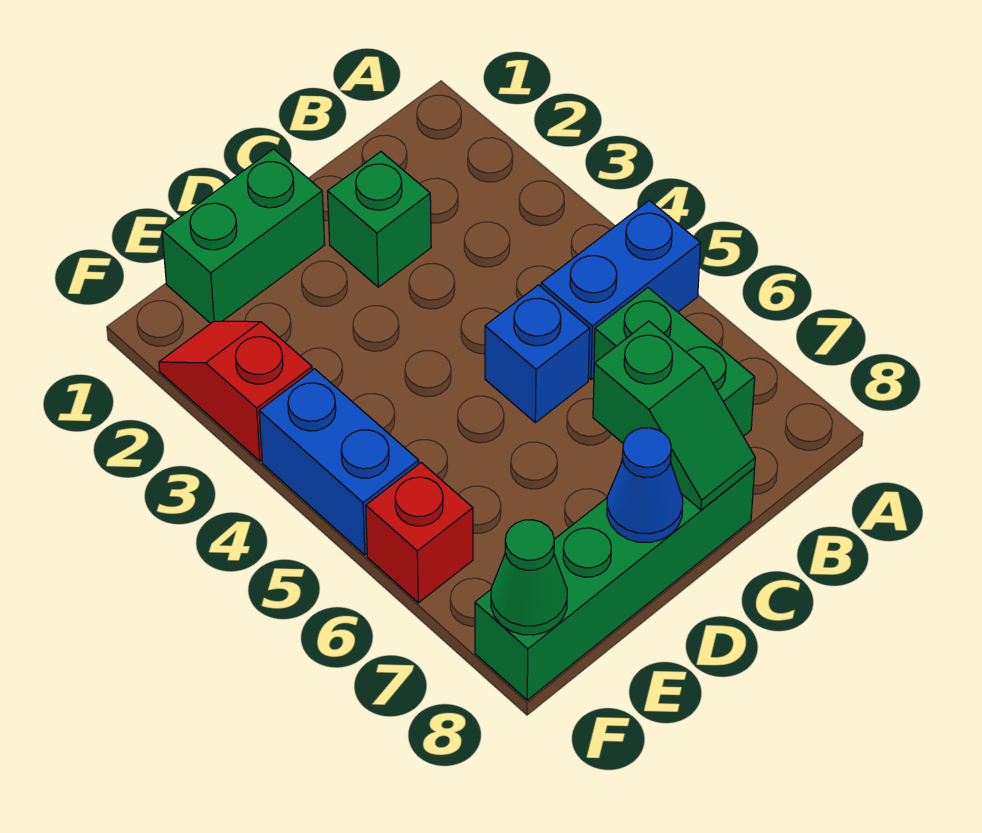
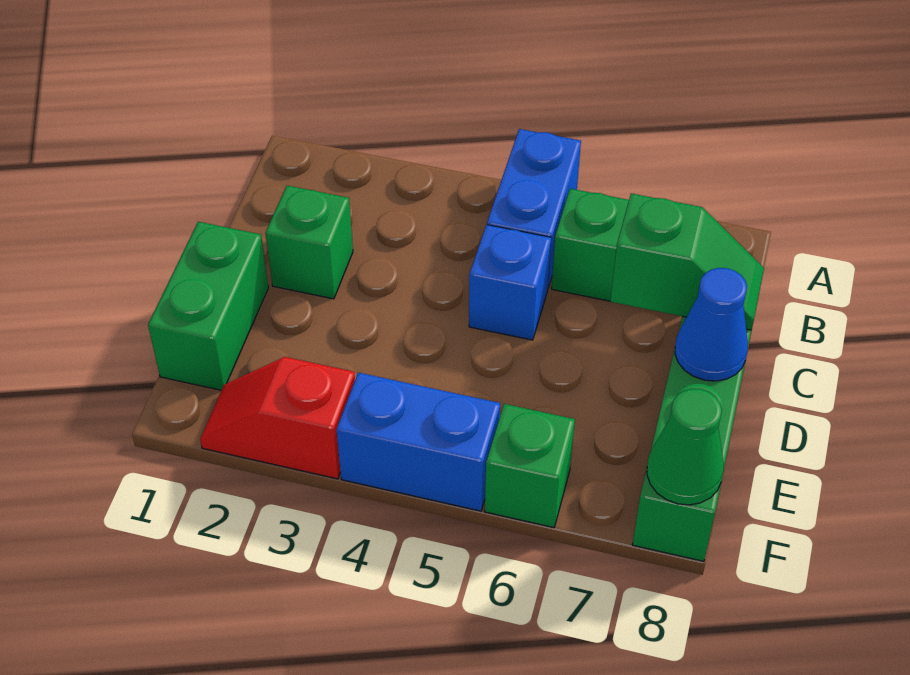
red 1x1 brick [366,463,473,603] -> green 1x1 brick [485,404,575,528]

